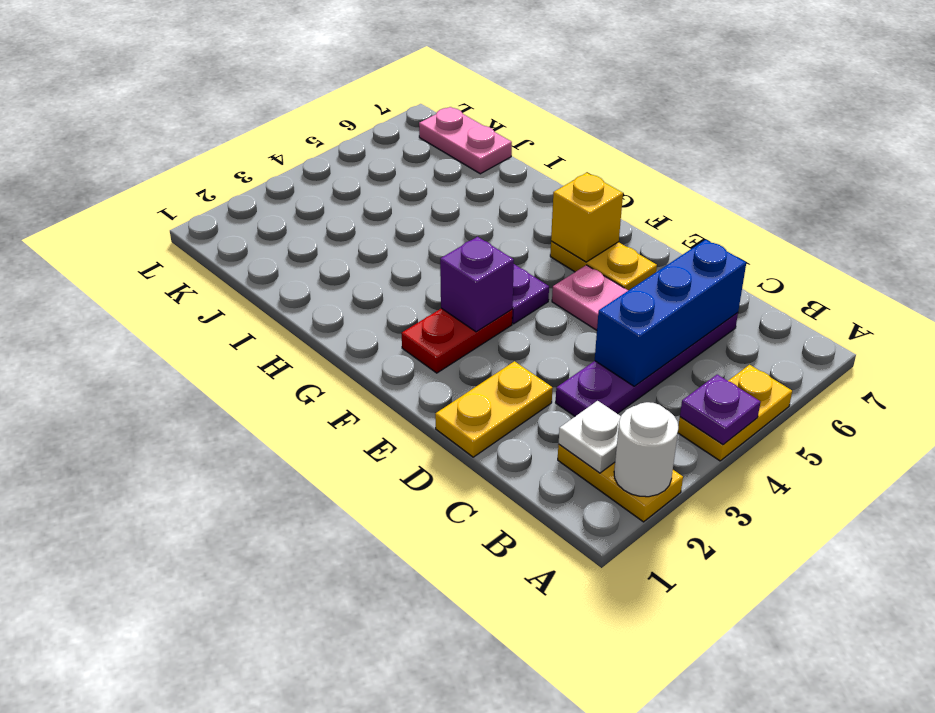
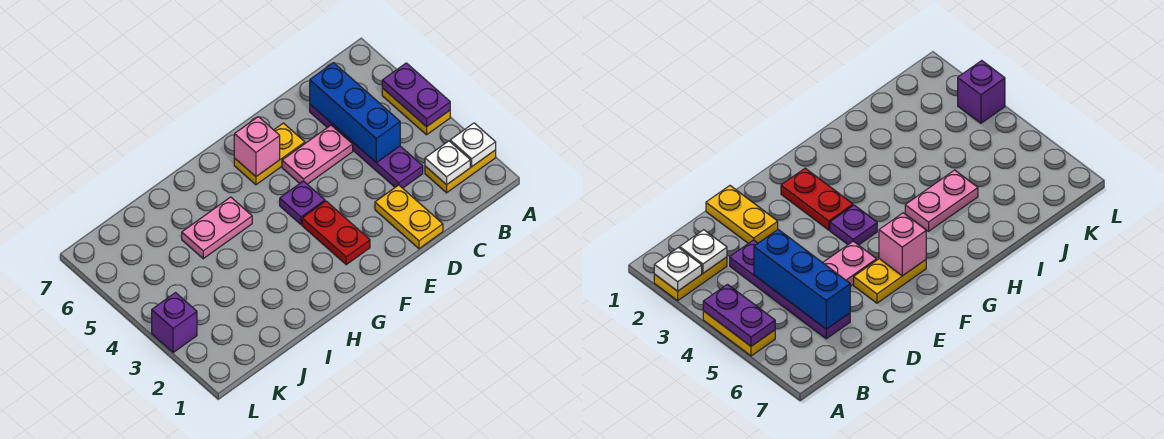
white 1x1 round brick [614,402,678,497] -> white 1x1 plate [450,123,496,166]
purple 1x1 plate [680,375,761,445] -> purple 1x2 plate [382,63,450,127]
purple 1x1 brick [440,237,514,332] -> purple 1x1 brick moved to [152,293,197,353]
yellow 1x1 brick [551,173,623,262] -> pink 1x1 brick [234,117,280,177]
pink 1x2 plate [419,107,512,174] -> pink 1x2 plate moved to [182,197,252,259]

